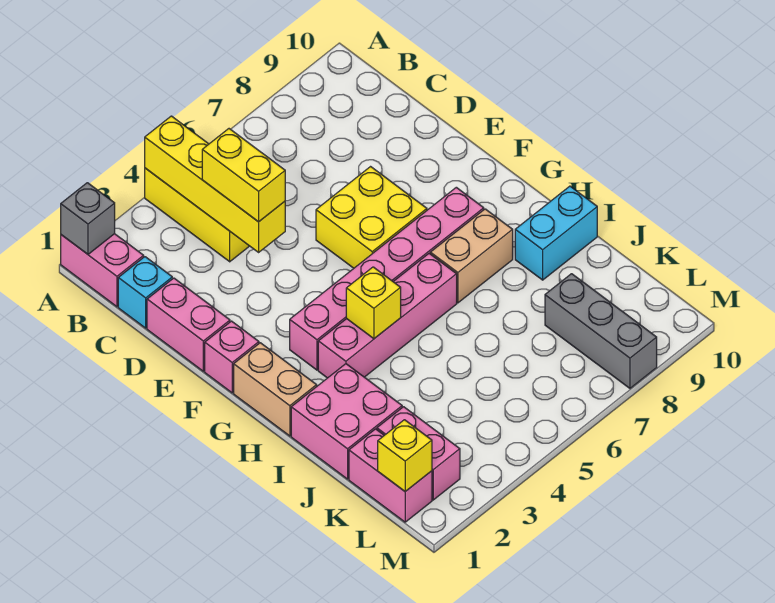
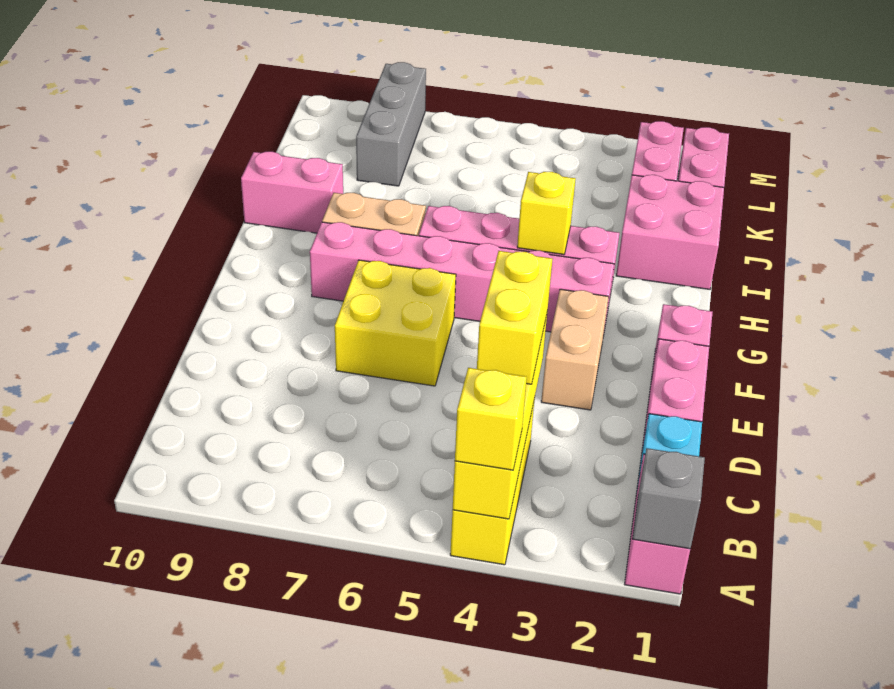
tan 1x2 brick [234,343,317,436] -> tan 1x2 brick moved to [541,289,609,410]
cyan 1x2 brick [515,186,597,280] -> pink 1x2 brick [241,152,343,233]
yellow 1x1 brick [378,420,432,491] -> yellow 1x1 brick moved to [455,368,527,470]

